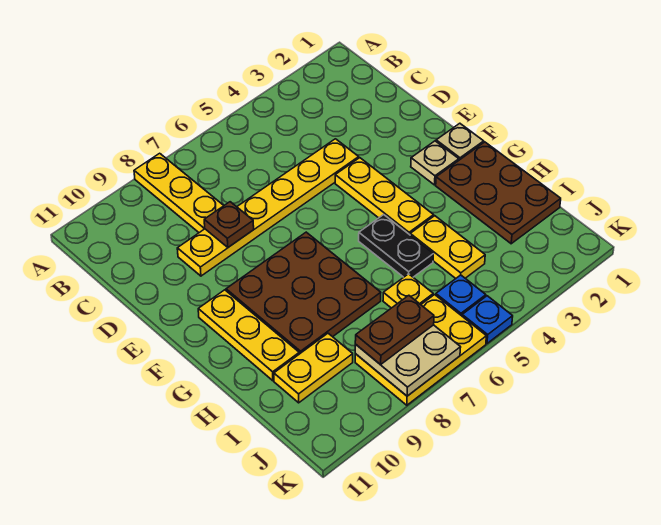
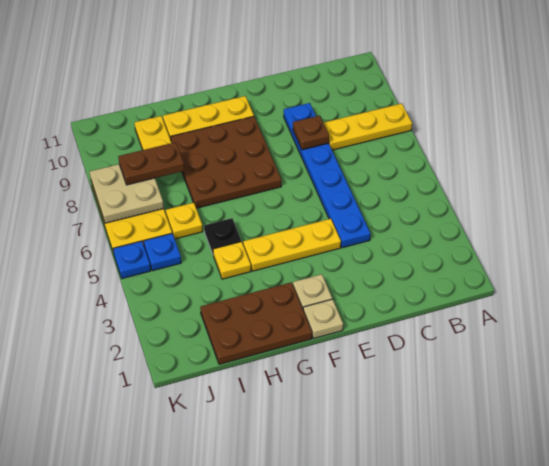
yellow 1x6 plate [177,139,359,276] -> blue 1x6 plate [284,103,370,248]
black 1x2 plate [359,215,433,277] -> black 1x1 plate [204,218,241,254]
yellow 1x2 plate [410,216,485,278] -> yellow 1x1 plate [213,242,251,279]
brown 1x2 plate [355,295,434,365] -> brown 1x2 plate turned to [118,142,185,185]

